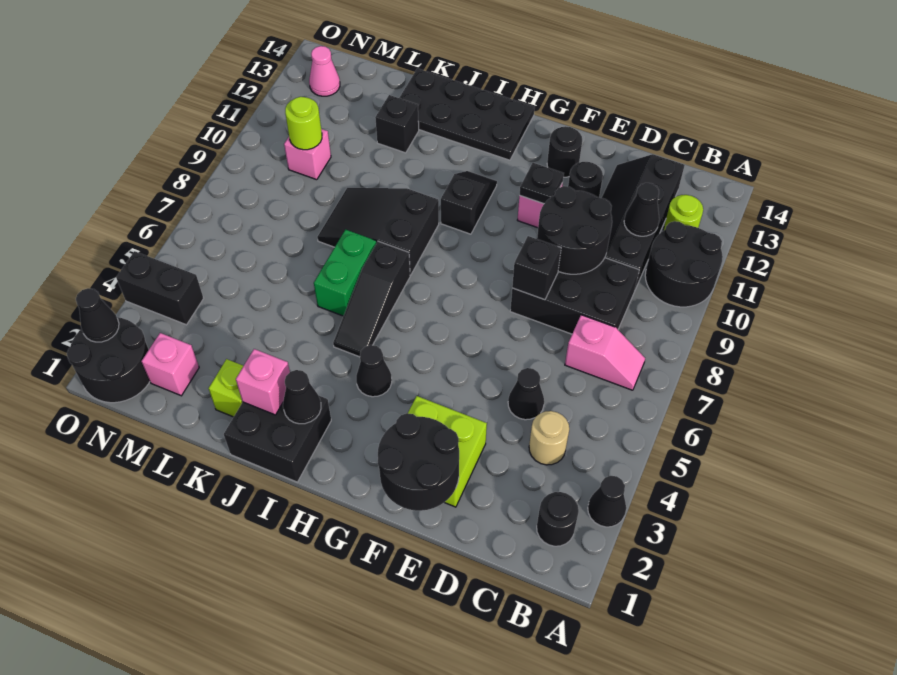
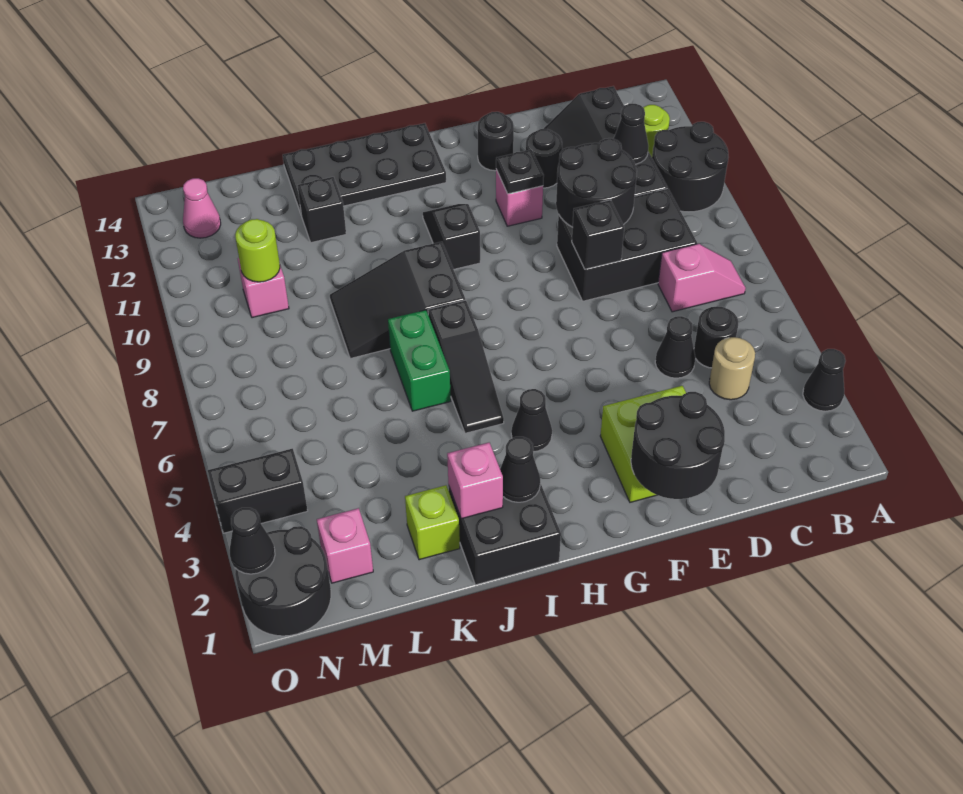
black 1x1 round brick [537,492,579,546] -> black 1x1 round brick moved to [694,307,738,368]

